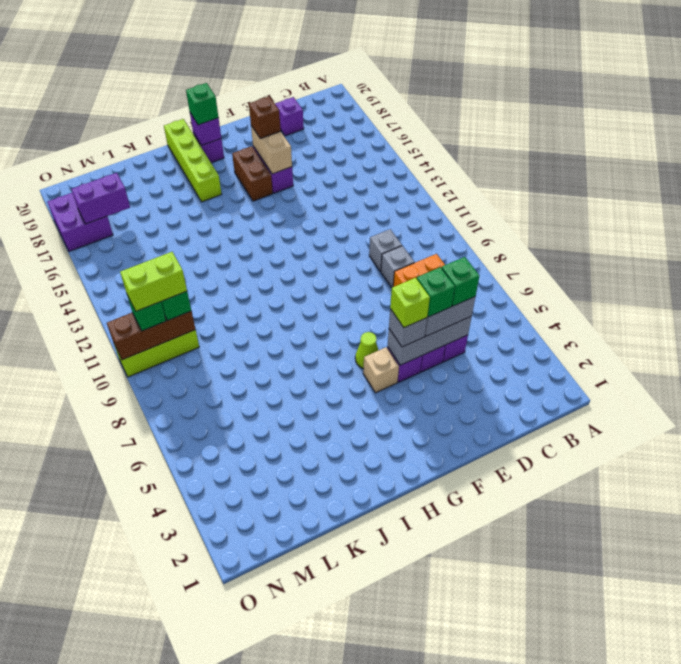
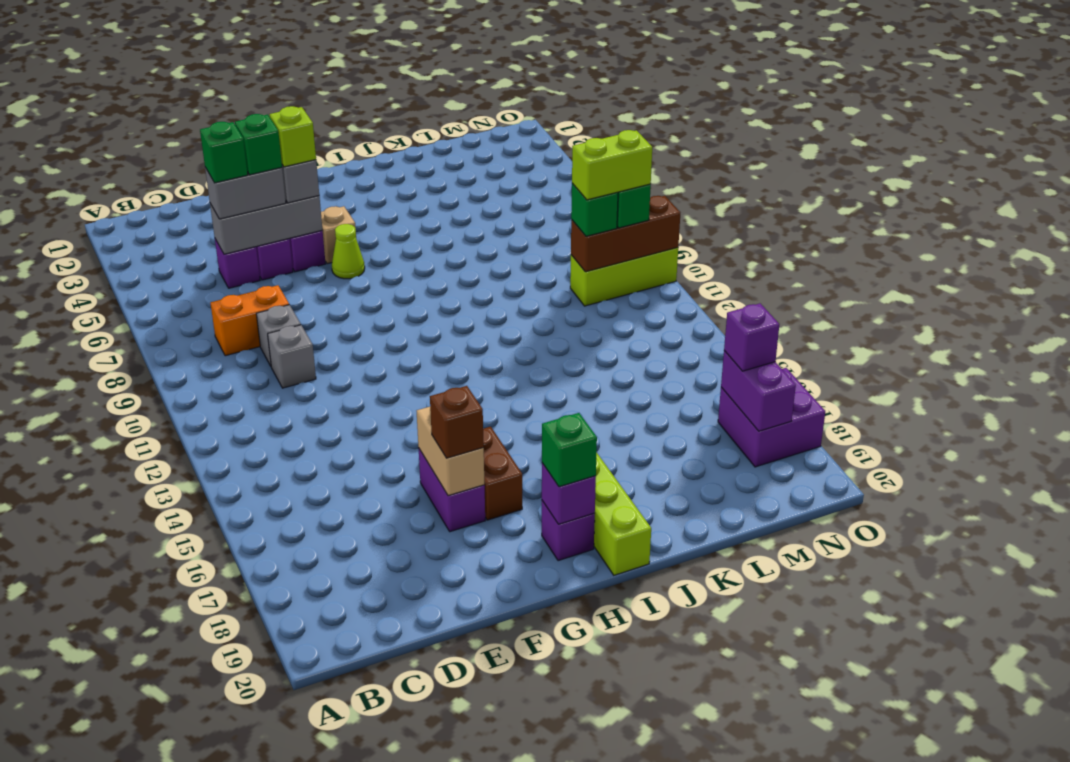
purple 1x1 brick [275,97,304,136] -> purple 1x1 brick moved to [724,303,779,371]
purple 1x2 brick [71,173,130,224] -> purple 1x2 brick turned to [721,351,796,431]

